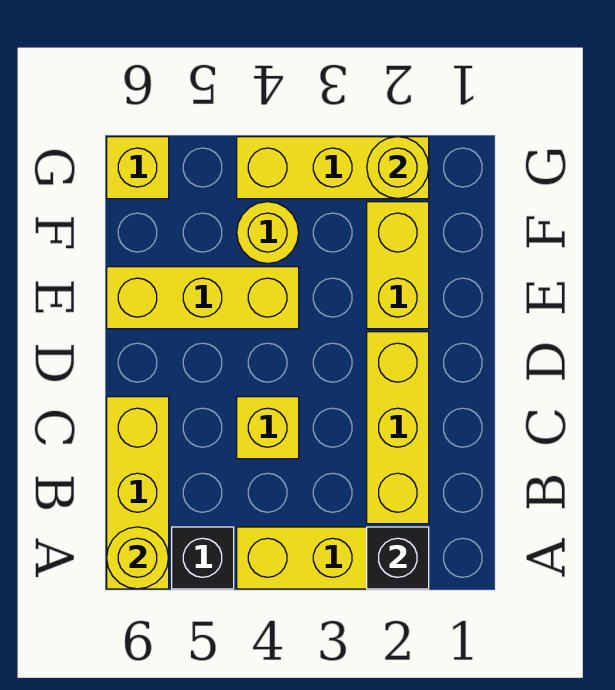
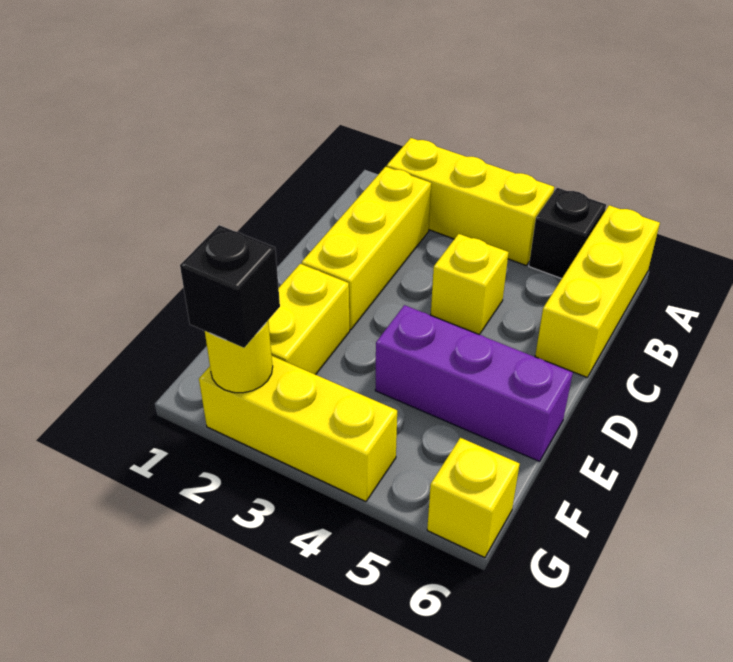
black 1x1 brick [367,527,429,589] -> black 1x1 brick moved to [180,225,280,348]
yellow 1x1 round brick [107,527,169,589] -> none
yellow 1x3 brick [107,267,299,329] -> purple 1x3 brick [375,305,573,461]
yellow 1x1 round brick [237,202,299,264] -> none

